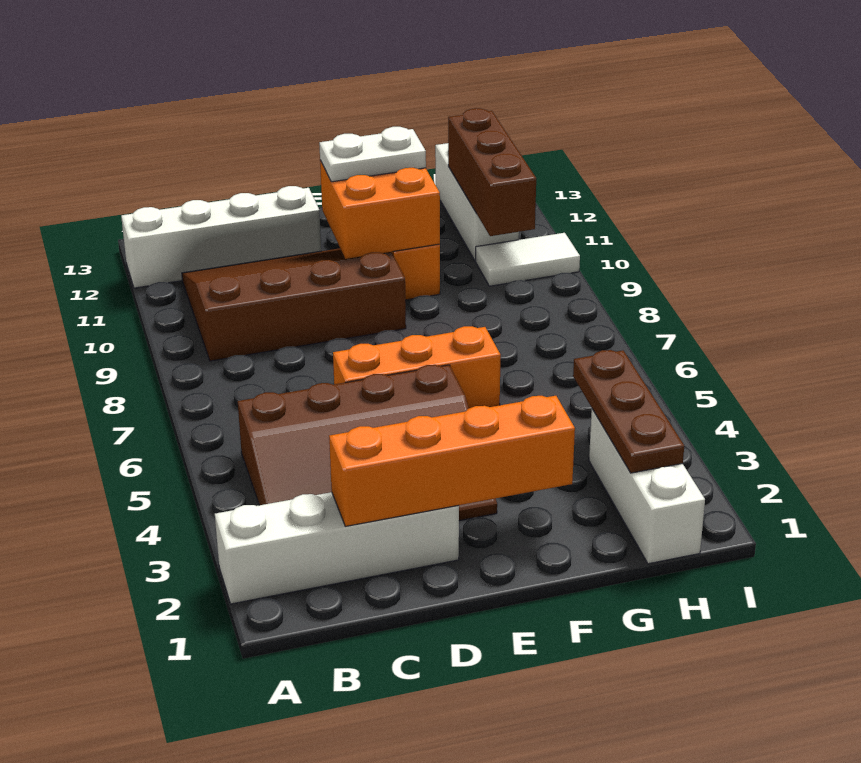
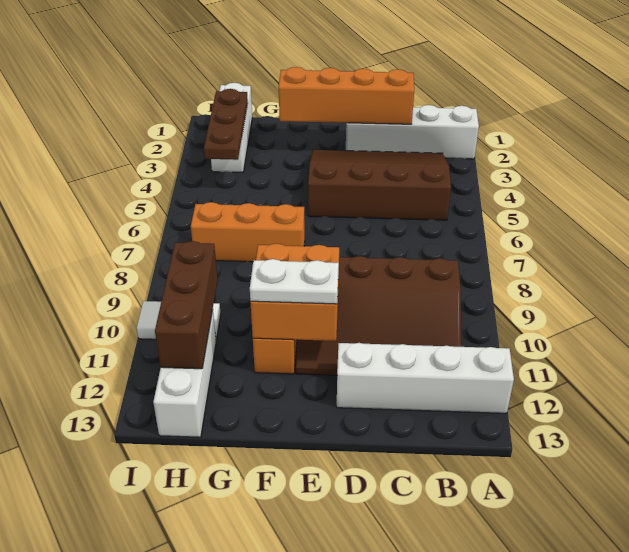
orange 1x3 brick [333,326,501,408] -> orange 1x3 brick moved to [191,202,305,262]

